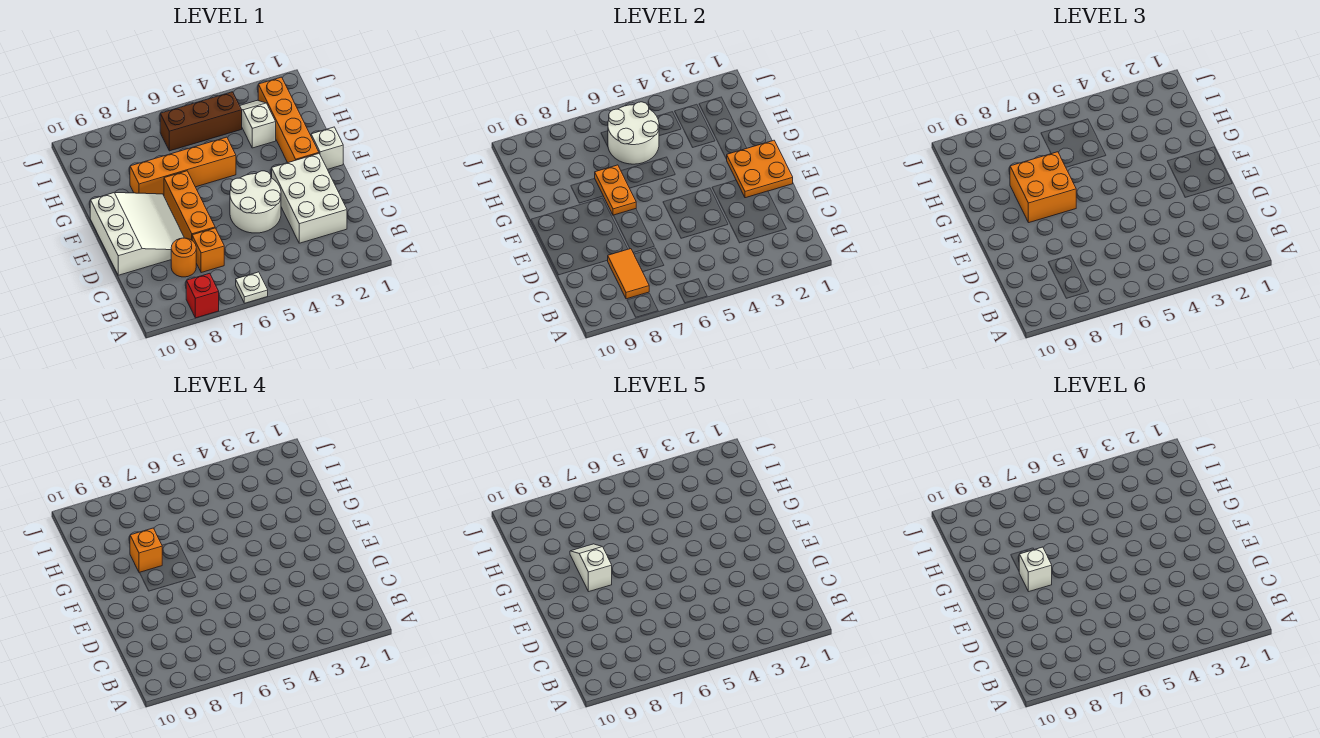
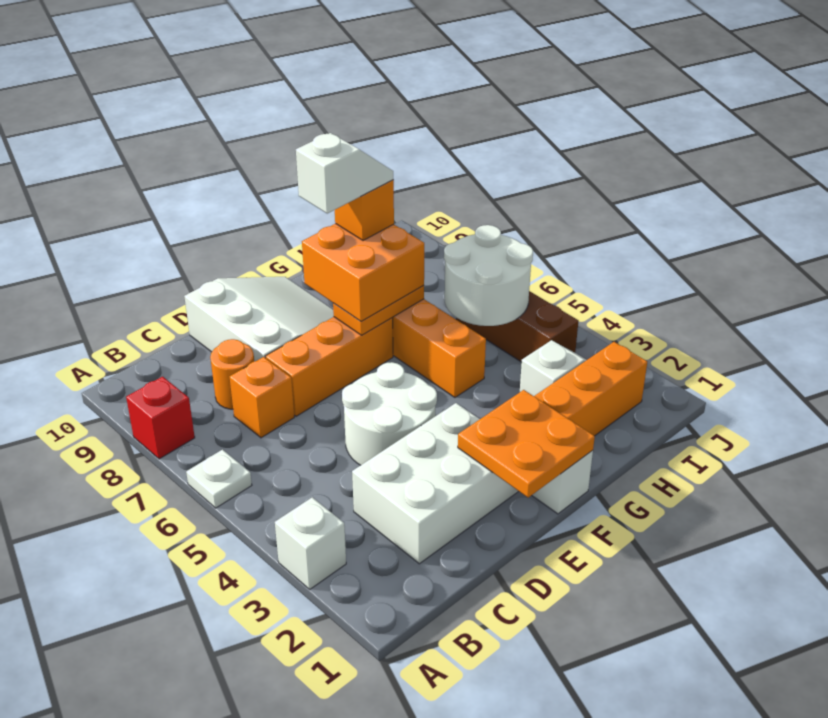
orange 1x2 tile [608,249,649,299] -> none
white 3x3 slope [90,193,184,275] -> white 3x3 slope turned to [184,277,334,361]
white 1x1 brick [1019,547,1052,592] -> white 1x1 brick moved to [275,497,346,589]

